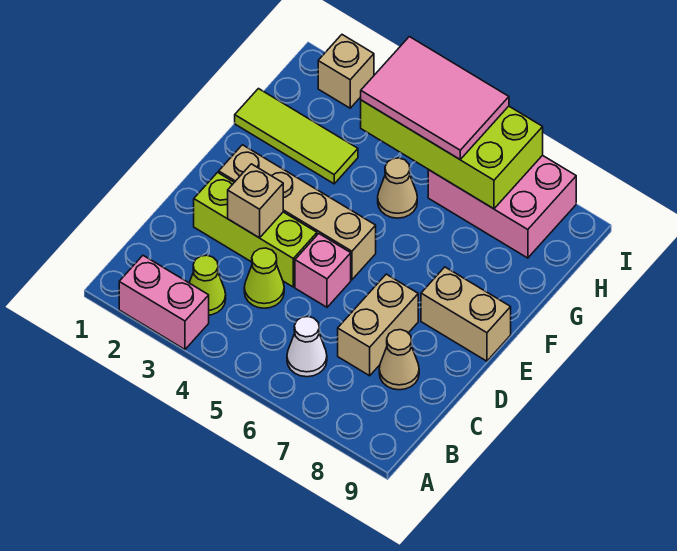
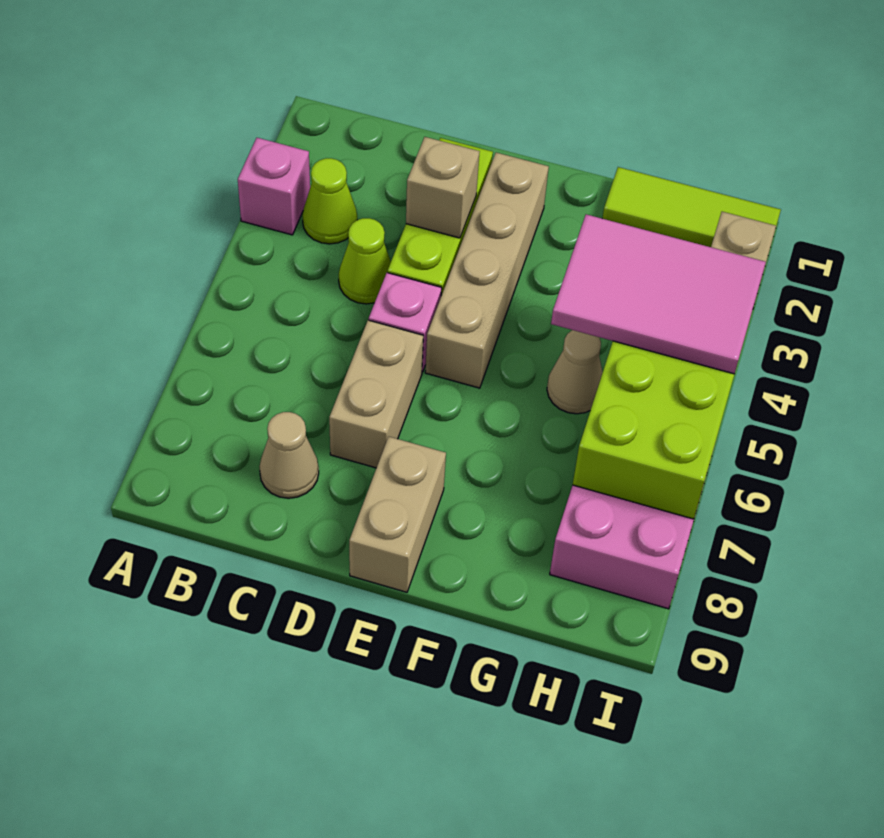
pink 1x2 brick [119,256,209,349] -> pink 1x1 brick [238,138,310,235]
white 1x1 cone [287,317,327,377] -> none
tan 1x2 brick [338,274,418,376] -> tan 1x2 brick turned to [329,320,423,468]
lime 1x3 tile [235,89,358,184] -> lime 1x3 tile turned to [602,167,781,247]
pink 2x3 tile [361,37,509,159] -> pink 2x3 tile turned to [551,214,766,374]

